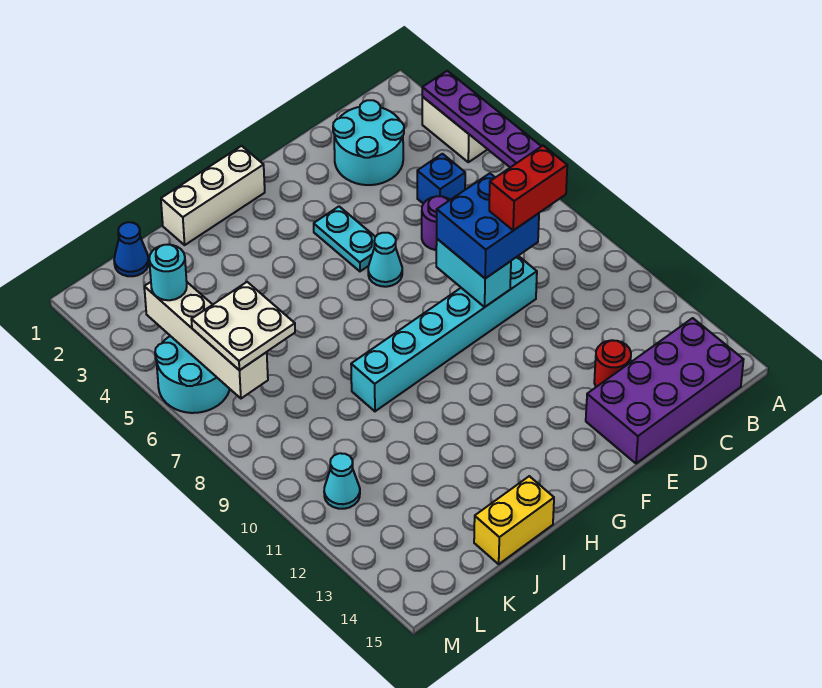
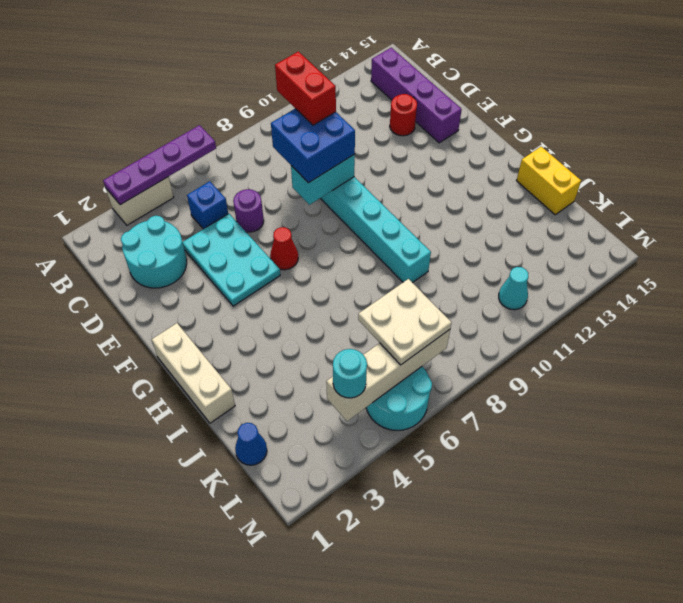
purple 2x4 brick [586,318,744,463] -> purple 1x4 brick [371,48,462,143]
cyan 1x2 plate [314,207,375,271] -> cyan 2x3 plate [183,214,280,306]
cyan 1x1 cone [368,233,402,287] -> red 1x1 cone [270,227,298,270]

